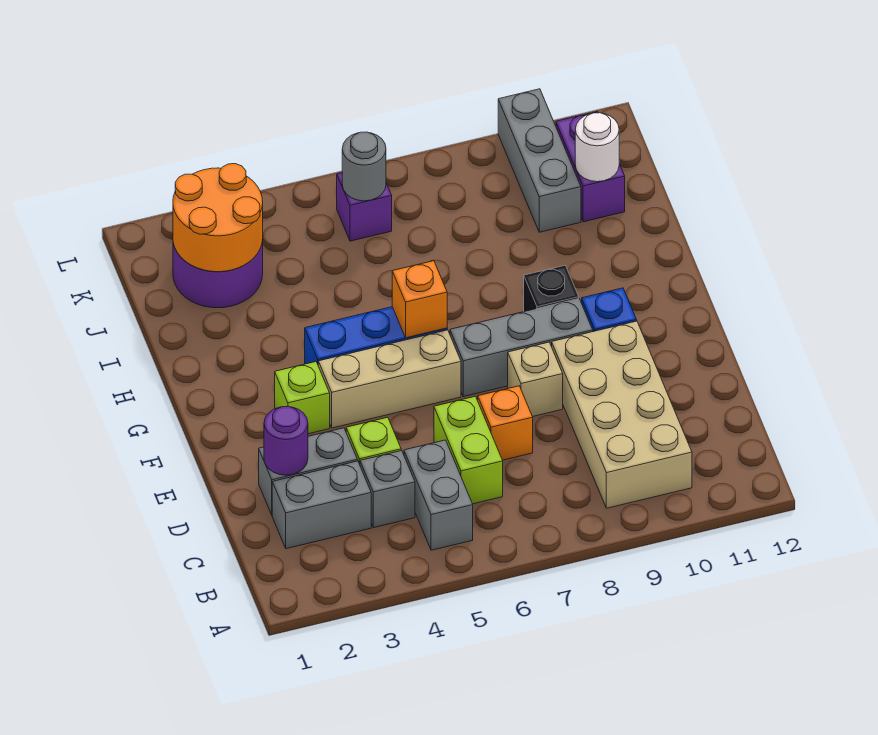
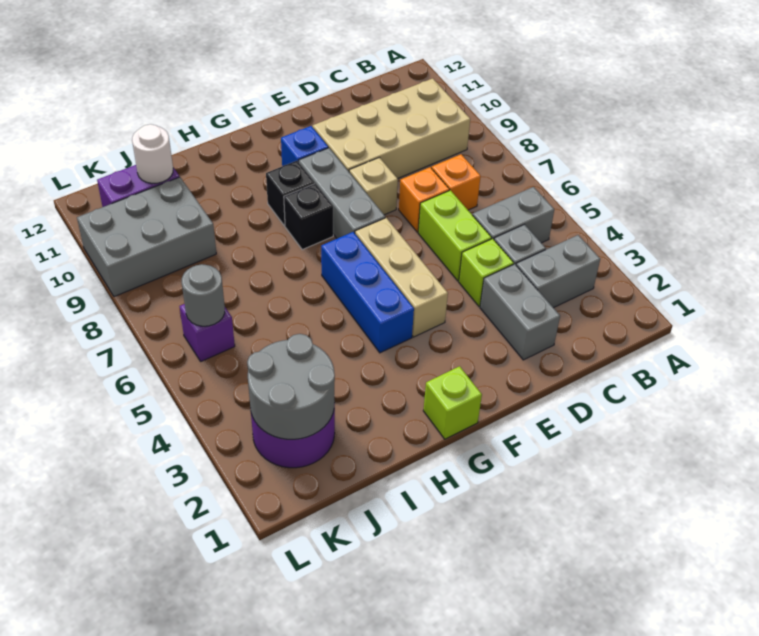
grey 1x2 brick [272,461,371,549] -> grey 1x2 brick turned to [516,235,600,308]
lime 1x2 brick [434,396,503,504] -> lime 1x2 brick turned to [418,190,492,281]
purple 1x1 round brick [264,406,308,475] -> none
lime 1x1 brick [275,362,330,434] -> lime 1x1 brick moved to [423,366,482,439]
orange 1x1 brick [392,261,447,338] -> orange 1x1 brick moved to [432,154,481,210]
none -> black 1x1 brick [284,184,333,250]
orange 2x2 round brick [173,164,263,272] -> grey 2x2 round brick [247,334,335,439]
grey 1x3 brick [498,89,581,232] -> grey 2x3 brick [77,177,216,297]

